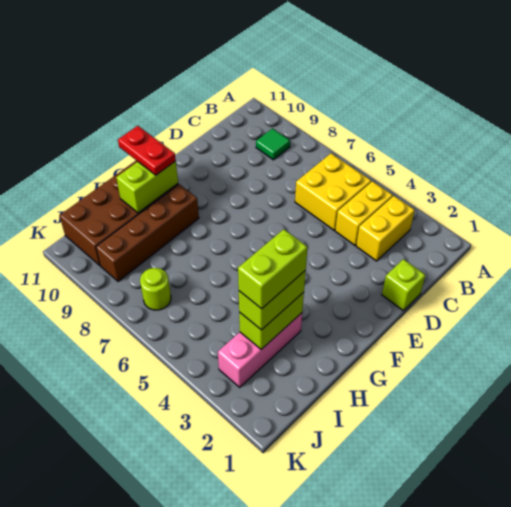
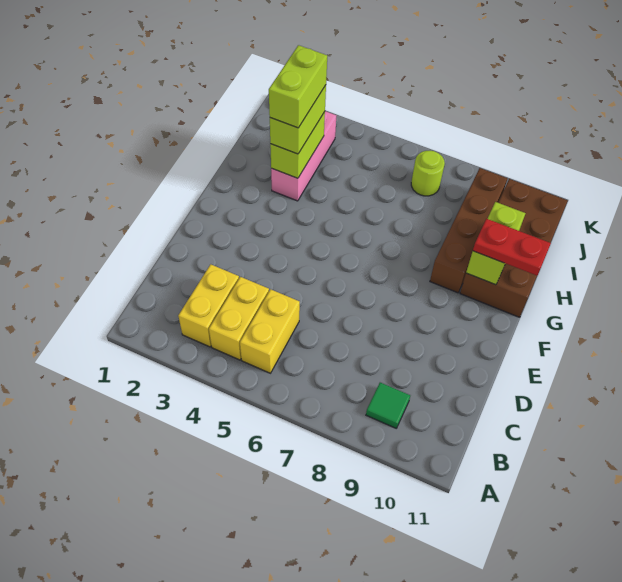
yellow 2x2 brick [295,153,371,230] -> yellow 1x2 brick [240,289,300,373]
lime 1x1 brick [382,259,425,310] -> none

